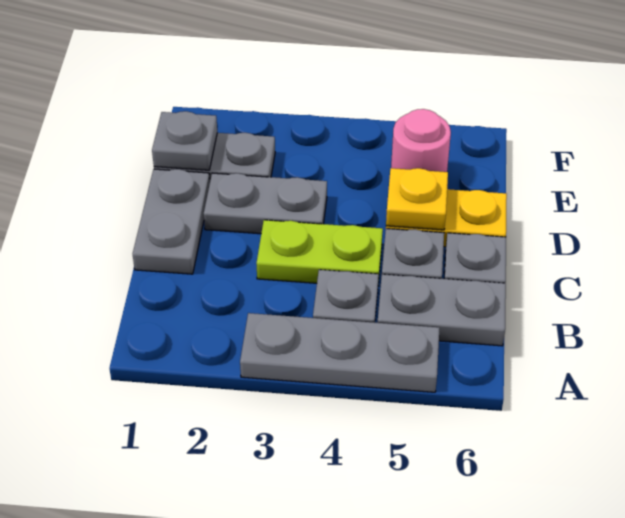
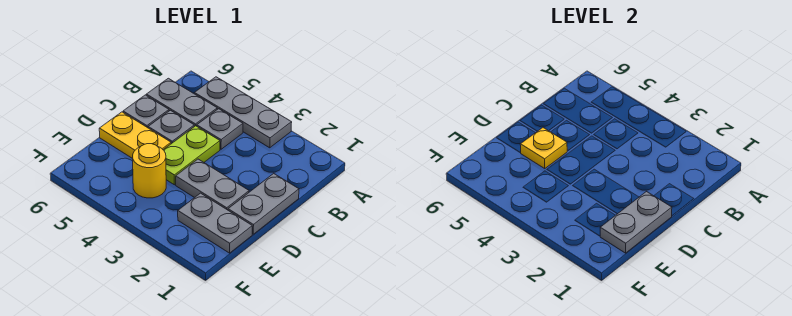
lime 1x2 plate [256,220,383,283] -> lime 1x2 plate turned to [164,126,220,185]
grey 1x1 plate [152,111,217,170] -> grey 1x2 plate [600,192,672,253]
none -> yellow 1x1 round brick [133,144,166,198]
pink 1x1 round brick [391,109,451,172] -> none

